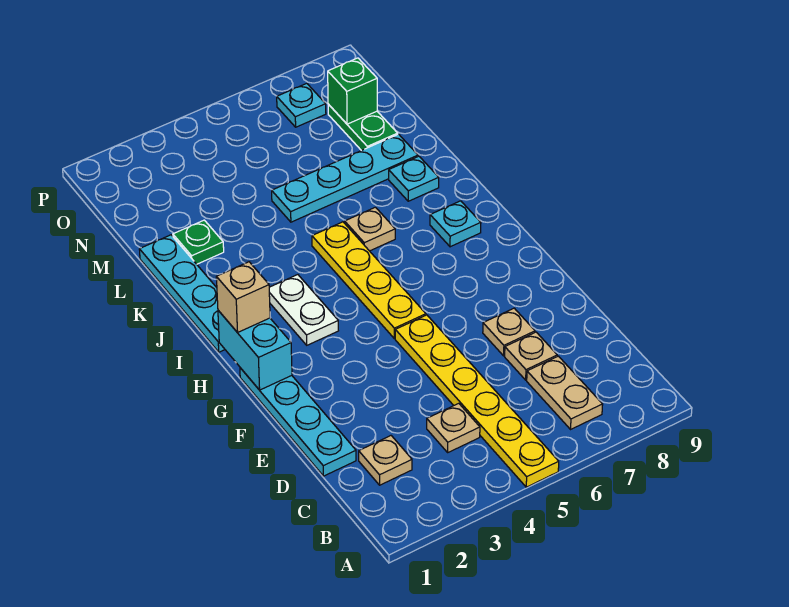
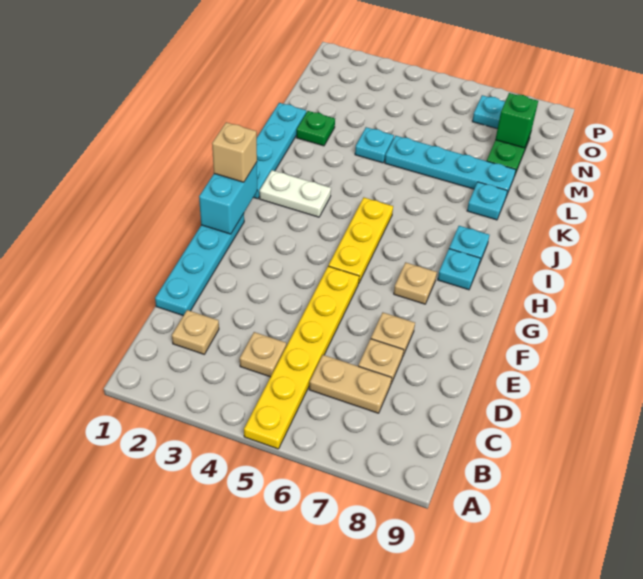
tan 1x2 plate [527,356,603,429] -> tan 1x2 plate turned to [309,355,391,413]
yellow 1x4 plate [312,222,426,339] -> yellow 1x3 plate [328,198,393,283]
white 1x2 plate [269,275,338,345] -> white 1x2 plate turned to [259,170,331,217]
none -> cyan 1x1 plate [438,249,480,290]
tan 1x1 plate [345,207,395,251] -> tan 1x1 plate moved to [394,262,437,304]
none -> cyan 1x1 plate [355,127,394,163]

